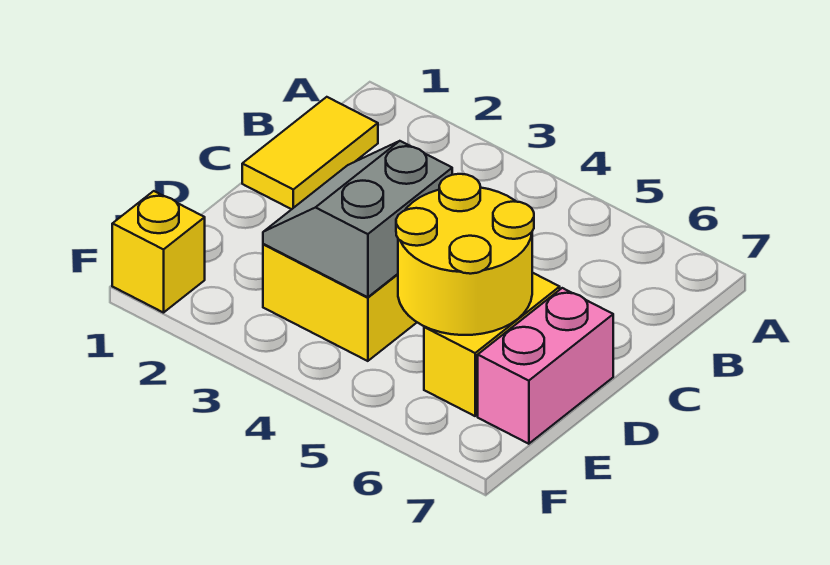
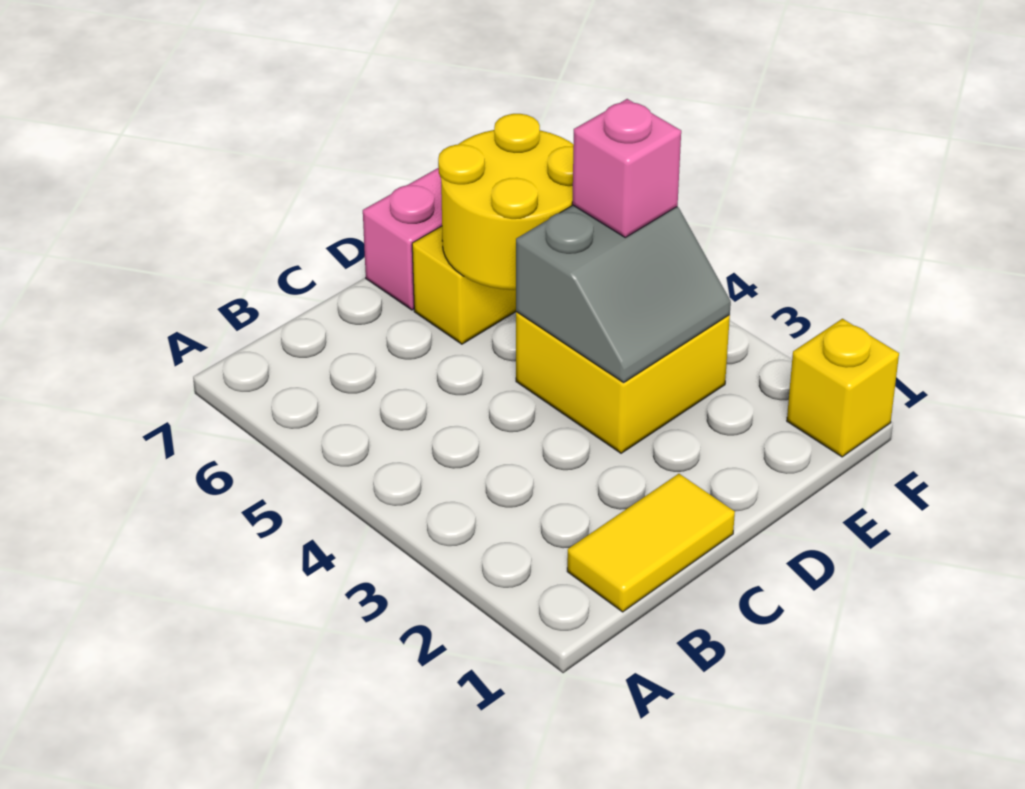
none -> pink 1x1 brick [572,99,681,237]

